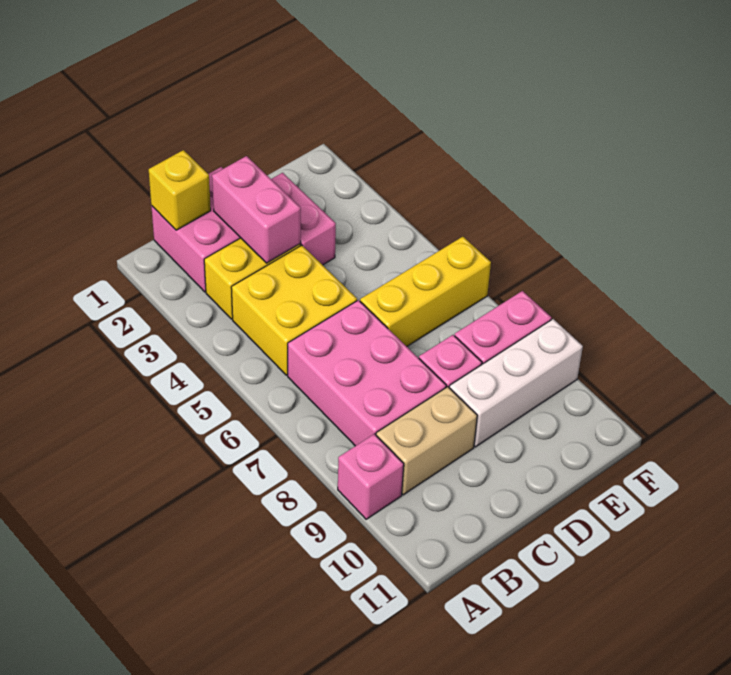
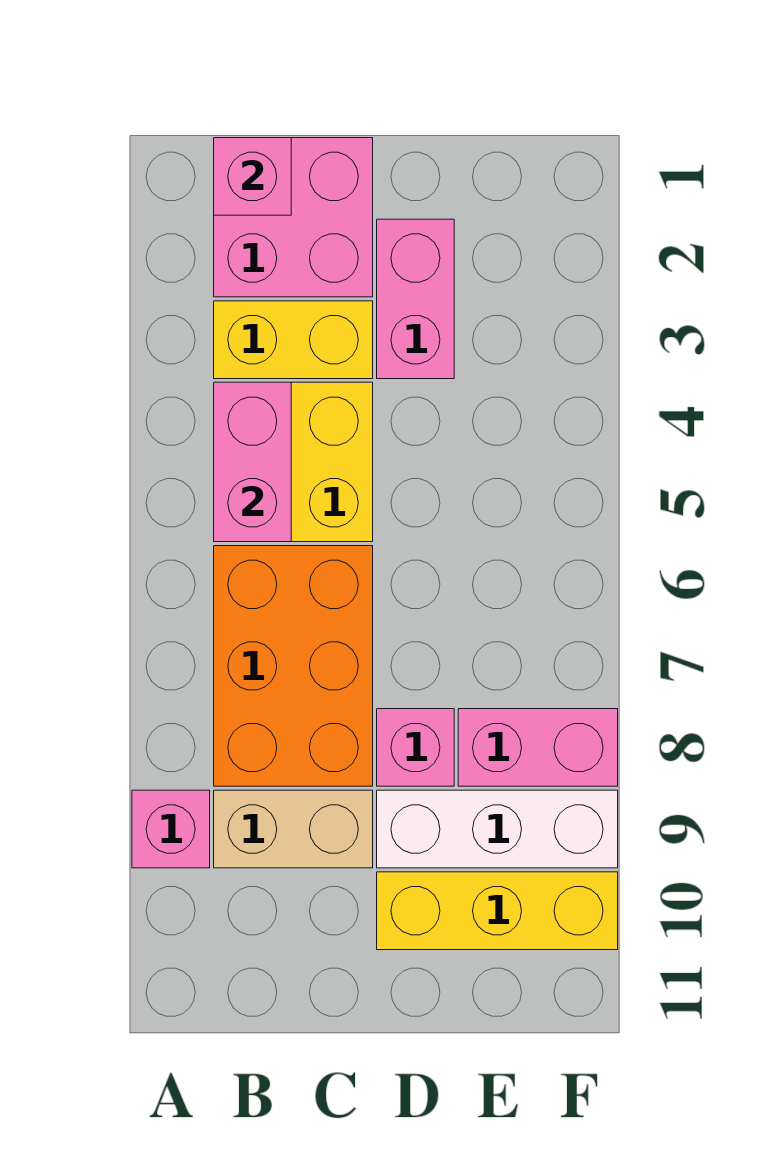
yellow 1x1 brick [149,150,211,230] -> pink 1x1 brick [214,138,291,215]
pink 2x3 brick [288,300,446,446] -> orange 2x3 brick [214,546,373,786]
pink 1x2 brick [212,156,301,263] -> pink 1x2 brick moved to [214,382,291,542]
yellow 1x3 brick [360,237,491,346] -> yellow 1x3 brick moved to [377,872,618,950]

